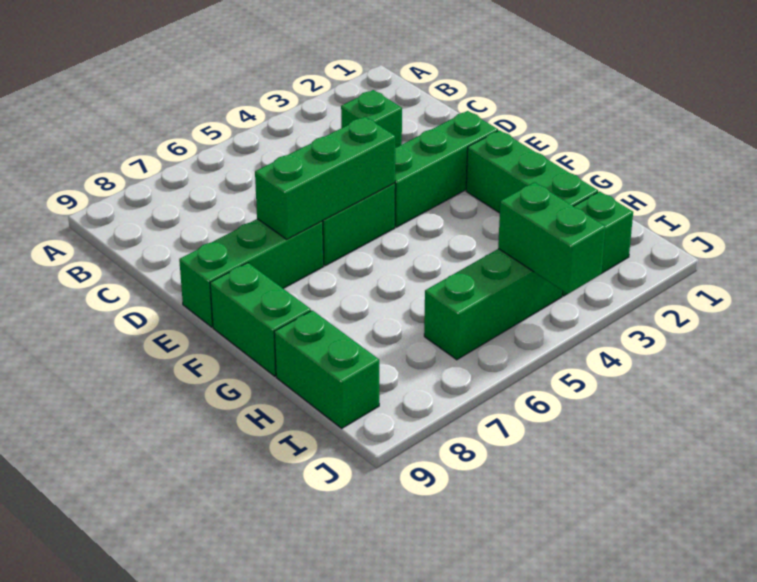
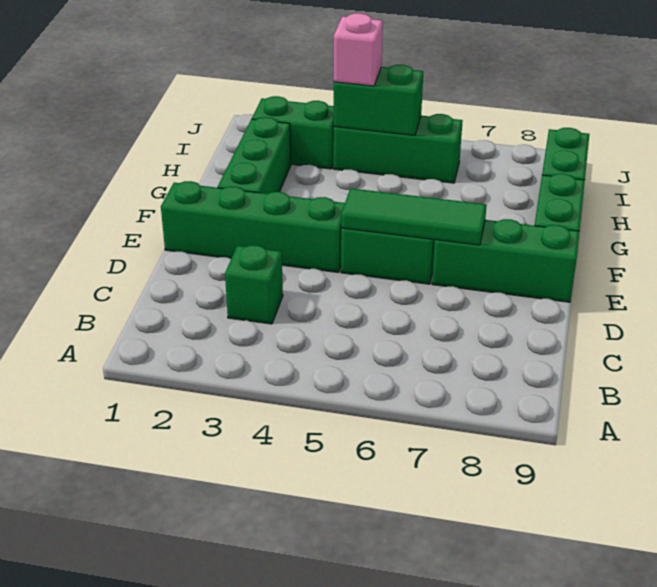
green 1x3 brick [395,111,498,227] -> green 1x4 brick [161,181,345,273]
green 1x3 brick [255,117,395,239] -> green 1x3 tile [341,188,487,245]
green 1x2 brick [498,182,605,294] -> green 1x2 brick turned to [334,65,423,136]
none -> pink 1x1 brick [334,13,383,86]

